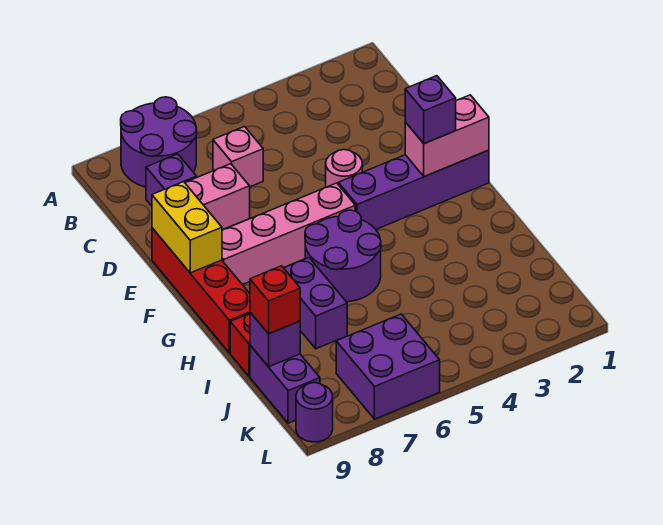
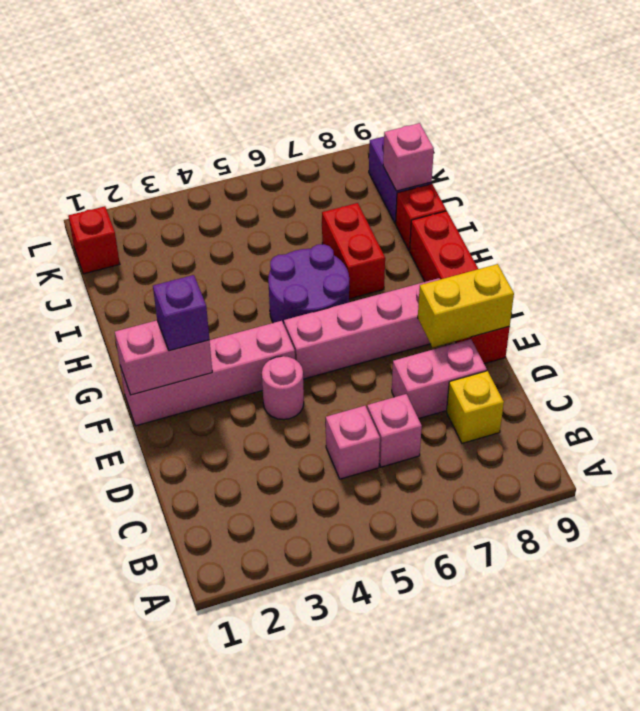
purple 2x2 round brick [121,97,197,187] -> none
none -> pink 1x1 brick [326,406,380,479]
purple 1x1 brick [146,154,197,206] -> yellow 1x1 brick [447,371,504,443]
yellow 1x2 brick [152,182,222,273] -> yellow 1x2 brick turned to [418,264,514,347]
purple 1x4 brick [338,150,489,229] -> pink 1x4 brick [120,321,295,426]
purple 1x2 brick [284,258,347,349] -> red 1x2 brick [322,203,385,299]
purple 1x1 brick [250,312,300,367] -> pink 1x1 brick [383,123,434,191]
red 1x1 brick [250,266,300,334] -> red 1x1 brick moved to [68,206,120,274]
purple 2x2 brick [336,314,440,419] -> none
purple 1x1 round brick [296,382,333,442] -> none

